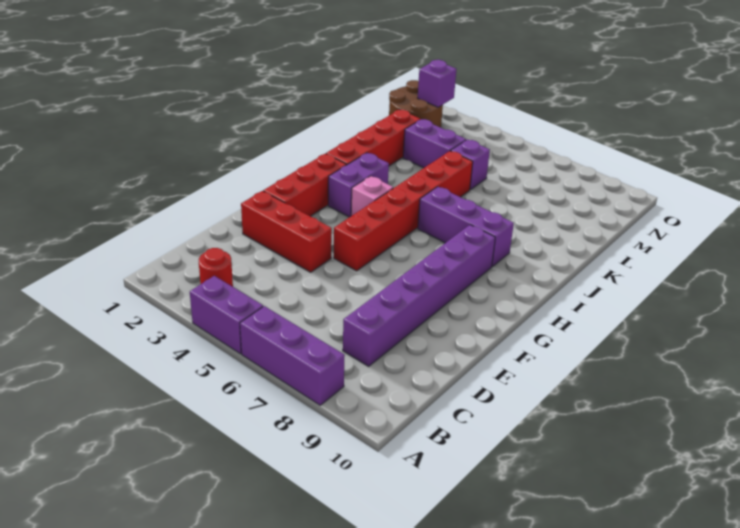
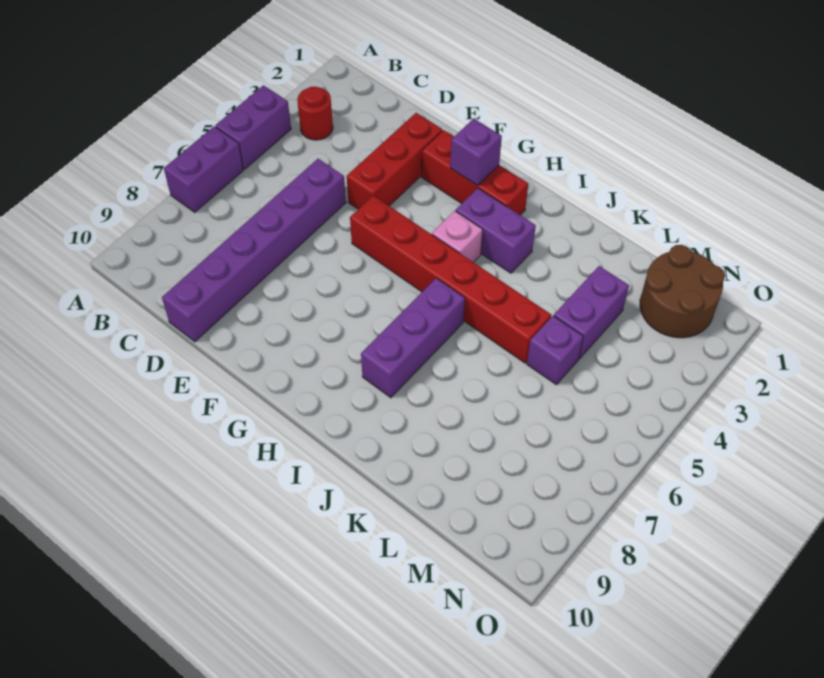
purple 1x3 brick [240,306,345,405] -> purple 1x2 brick [164,127,243,212]
purple 1x6 brick [343,225,495,366] -> purple 1x6 brick turned to [162,159,346,342]
red 1x4 brick [326,110,420,166] -> none
purple 1x1 brick [418,60,456,107] -> purple 1x1 brick moved to [450,119,502,186]

